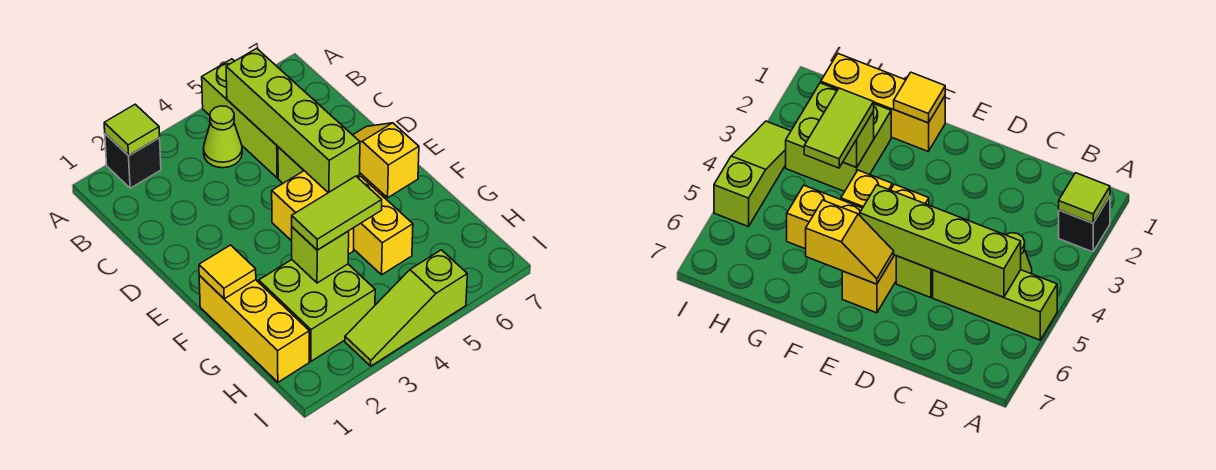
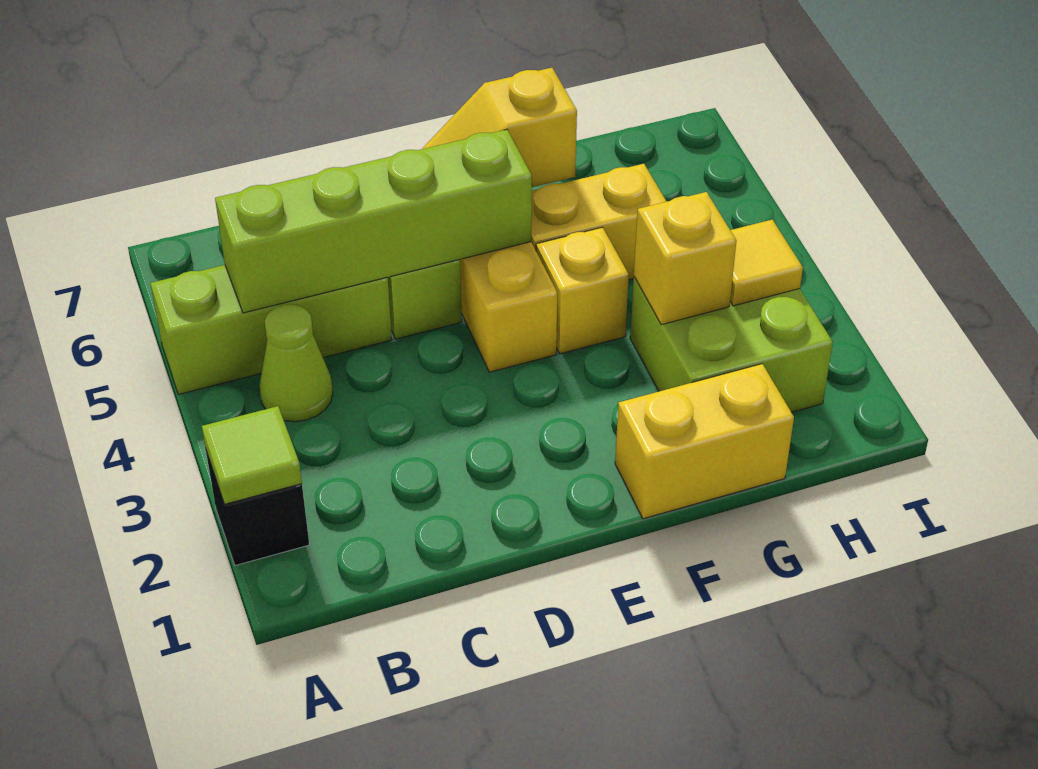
yellow 1x3 brick [199,276,309,382] -> yellow 1x2 brick [615,364,794,519]
yellow 1x1 tile [199,245,256,299] -> yellow 1x1 tile moved to [730,219,803,306]
lime 1x1 brick [292,227,349,283] -> yellow 1x1 brick [634,192,736,325]
lime 1x2 tile [292,176,382,250] -> none
lime 1x3 slope [345,250,467,366] -> none

